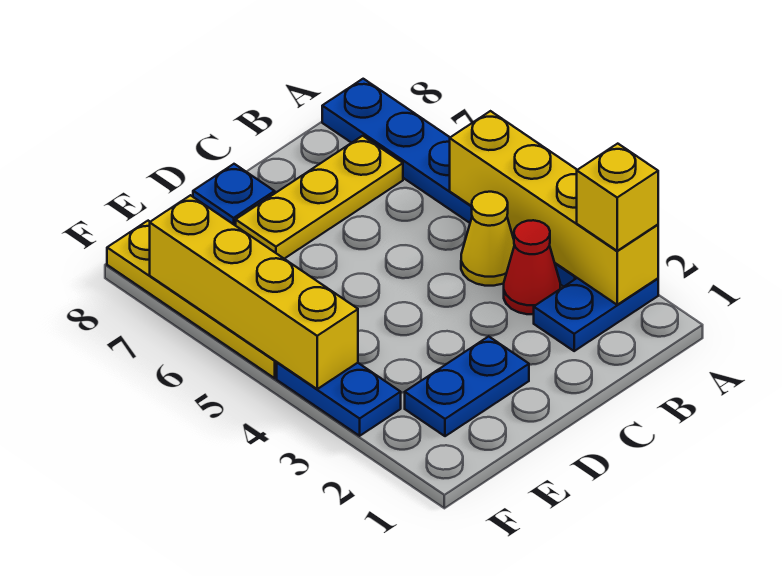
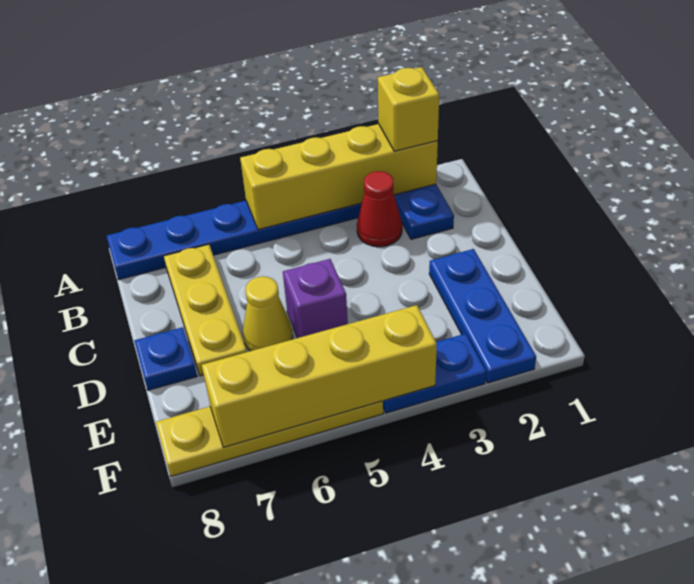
yellow 1x1 cone [461,192,515,286] -> yellow 1x1 cone moved to [243,276,293,351]
blue 1x2 plate [405,336,529,436] -> blue 1x3 plate [429,249,536,383]
none -> purple 1x1 brick [283,259,348,338]

